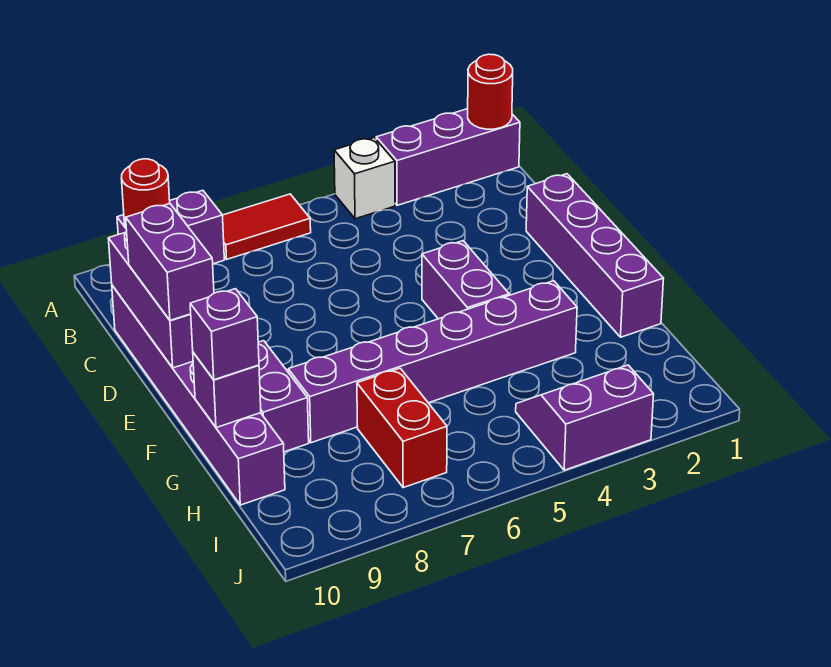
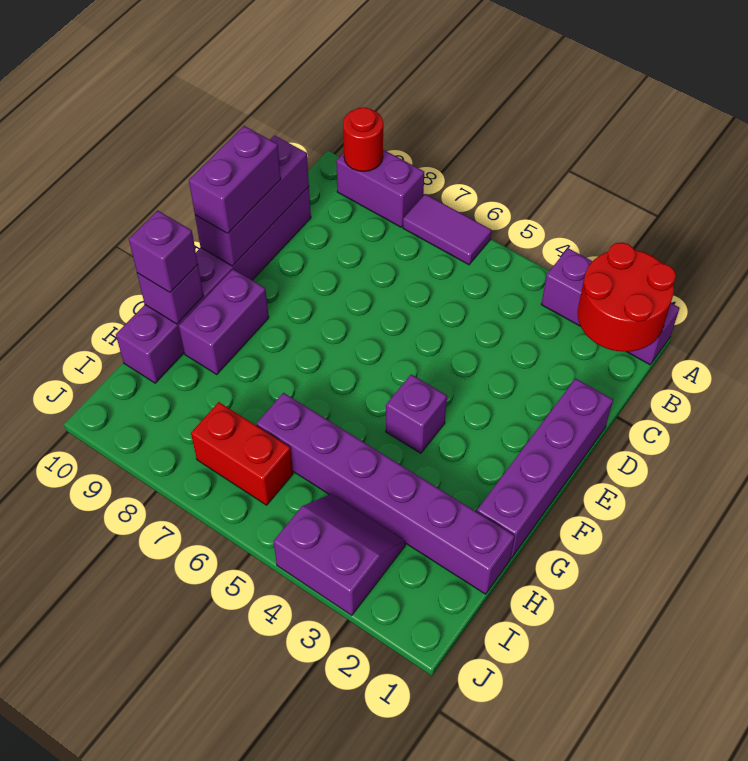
red 1x1 round brick [468,54,513,129] -> red 2x2 round brick [578,242,676,352]
white 1x1 brick [334,138,395,219] -> none
red 1x2 tile [223,194,311,259] -> purple 1x2 tile [403,194,491,265]
purple 1x2 brick [422,241,509,319] -> purple 1x1 brick [386,375,447,453]
purple 1x6 brick [288,281,577,443] -> purple 1x6 brick moved to [257,393,515,594]
red 1x2 brick [357,368,447,488] -> red 1x2 brick turned to [191,402,293,505]

